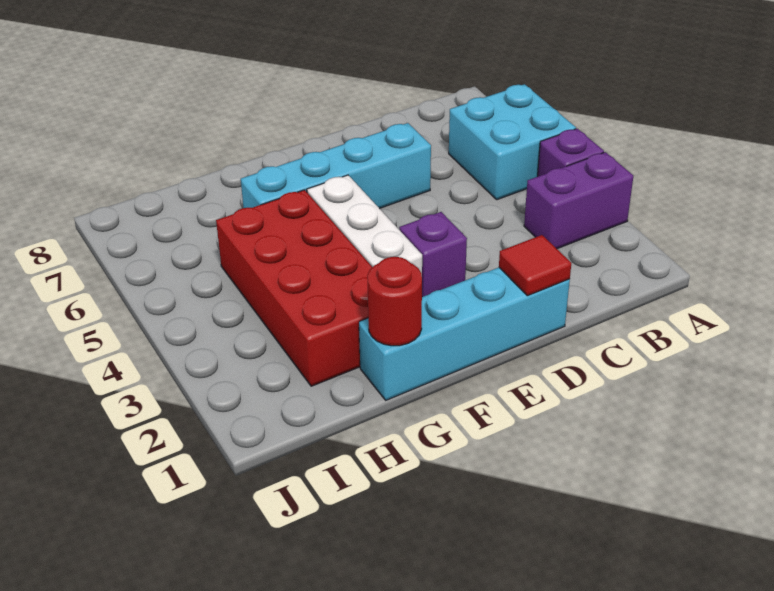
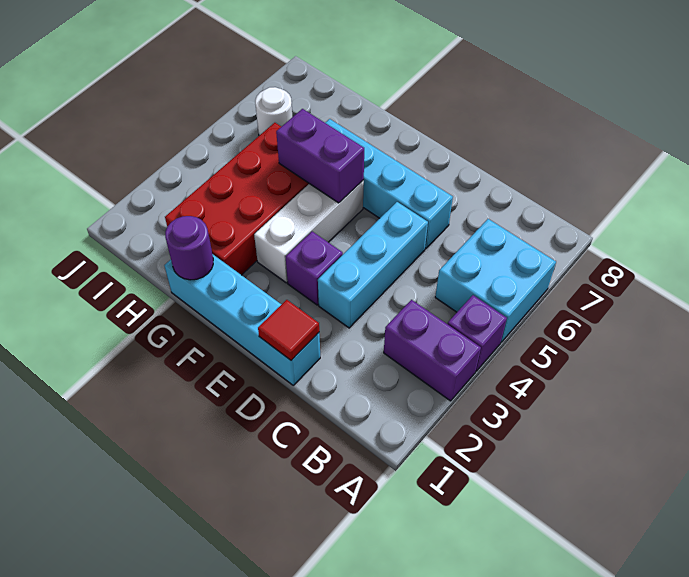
none -> cyan 1x3 brick [318,202,428,328]
none -> purple 1x2 brick [276,109,364,203]
red 1x1 round brick [367,257,422,346] -> purple 1x1 round brick [165,216,213,280]
none -> white 1x1 round brick [255,87,292,136]

